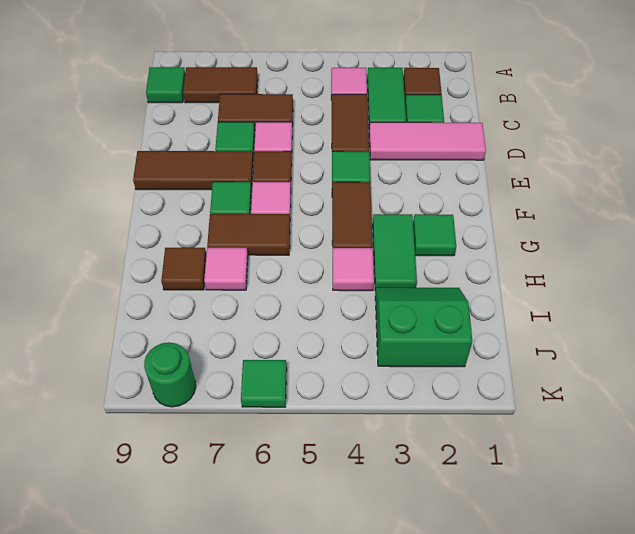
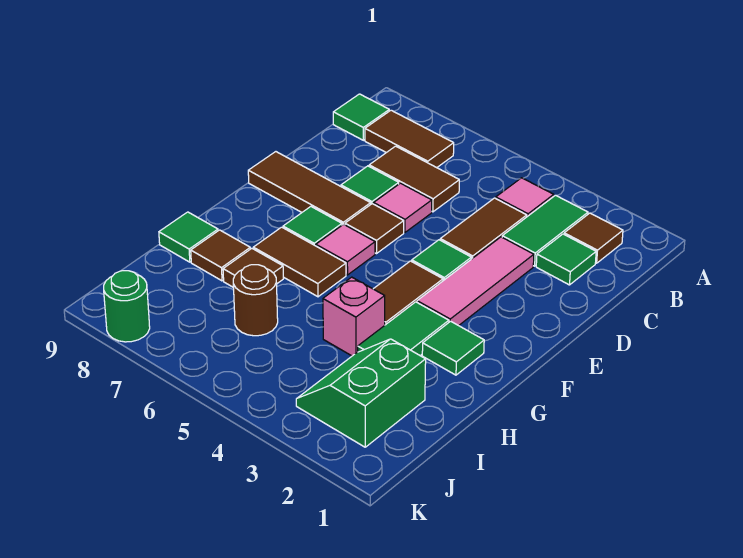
pink 1x3 tile [369,122,486,160] -> pink 1x3 tile turned to [417,237,534,326]
pink 1x1 tile [333,248,374,291] -> pink 1x1 brick [323,277,385,356]
pink 1x1 tile [204,248,248,290] -> brown 1x1 tile [223,248,283,288]
green 2x2 slope [375,287,472,367] -> green 2x2 slope turned to [296,339,426,447]
none -> brown 1x1 round brick [233,265,278,336]
green 1x1 tile [241,360,287,407] -> green 1x1 tile moved to [159,212,218,262]

